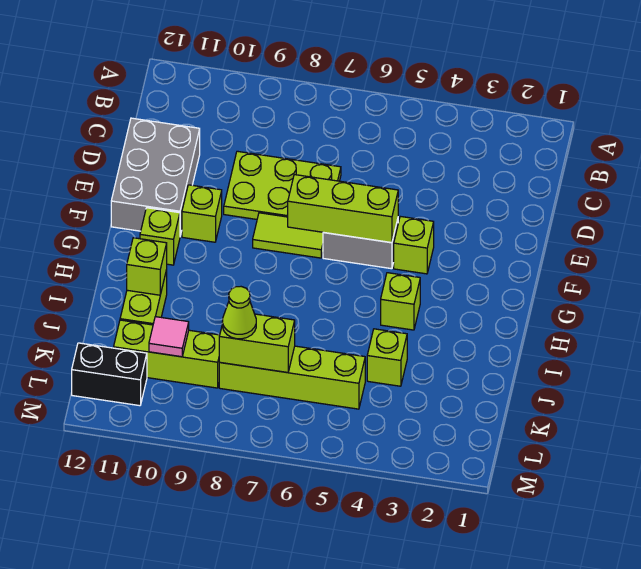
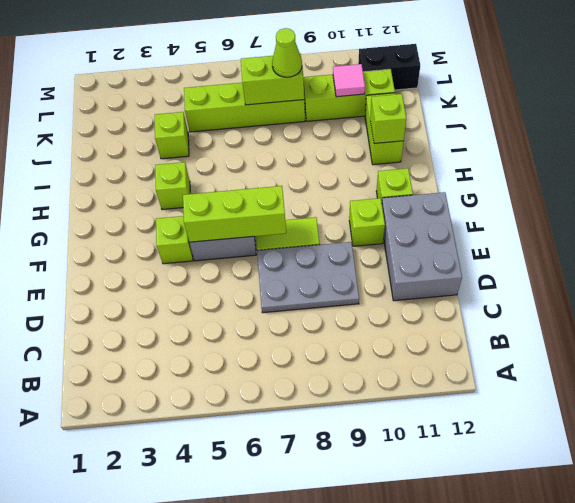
lime 2x3 plate [224,151,341,219] -> grey 2x3 plate [257,242,359,313]

